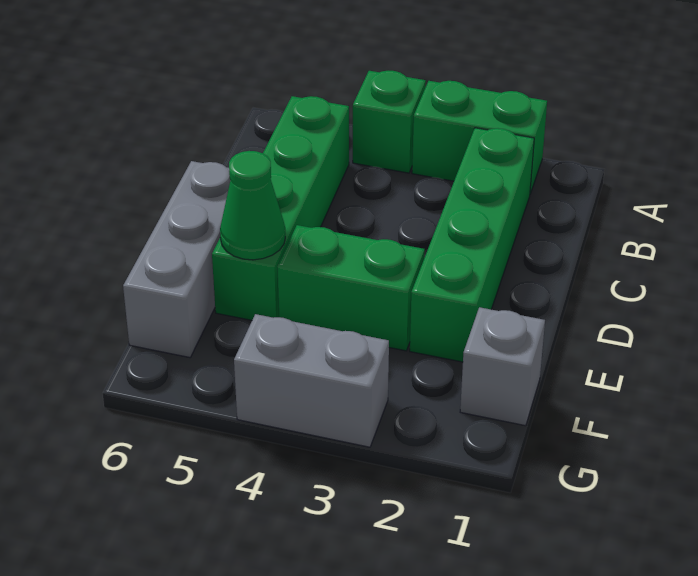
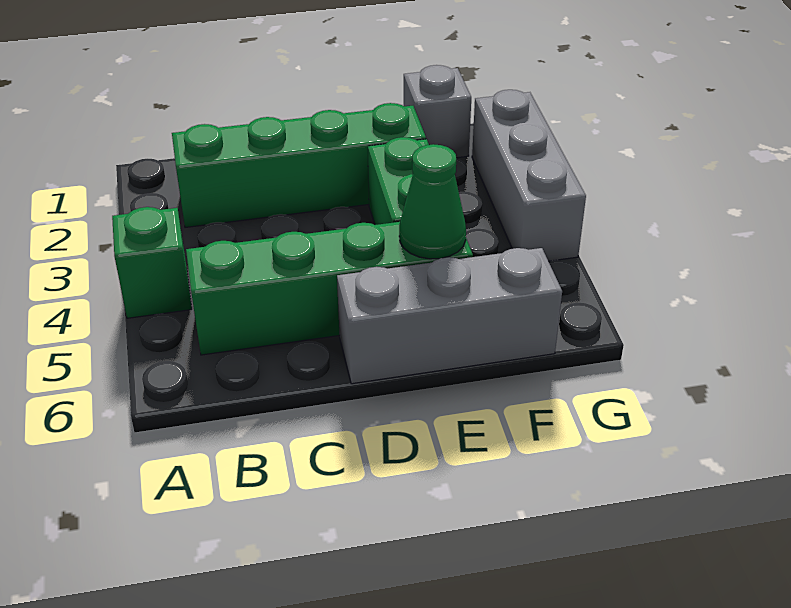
green 1x2 brick [412,81,547,194] -> none
grey 1x2 brick [234,314,389,447] -> grey 1x3 brick [472,90,586,261]

